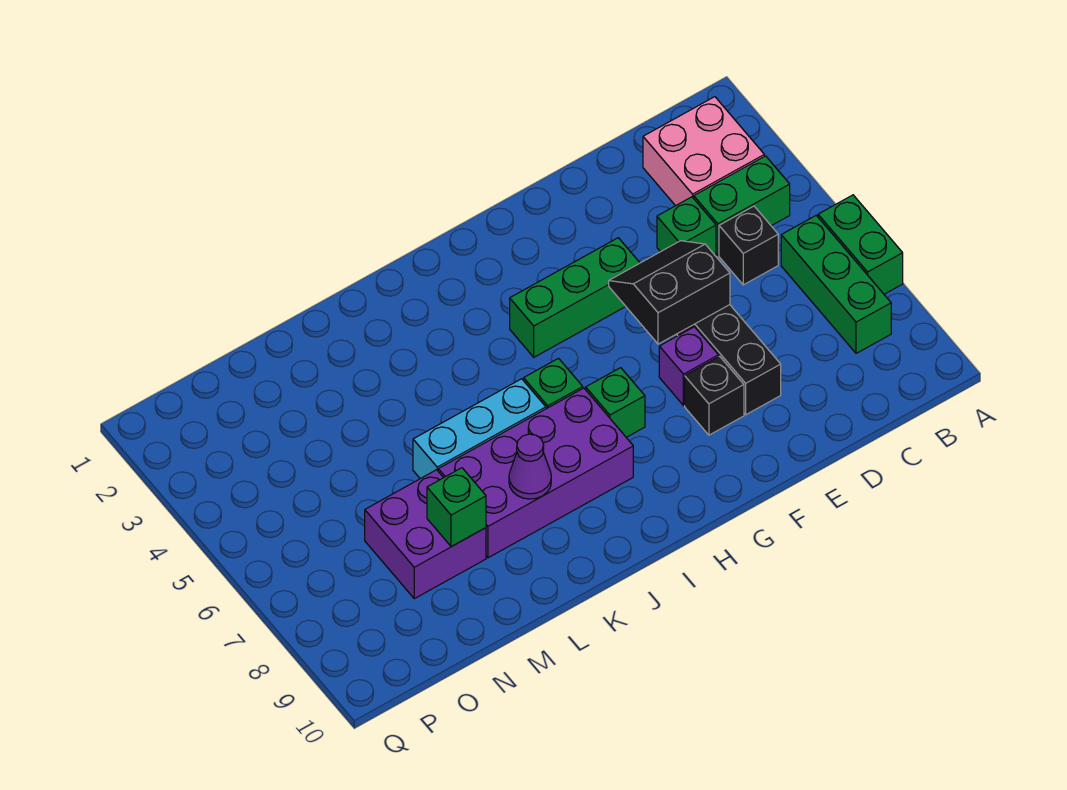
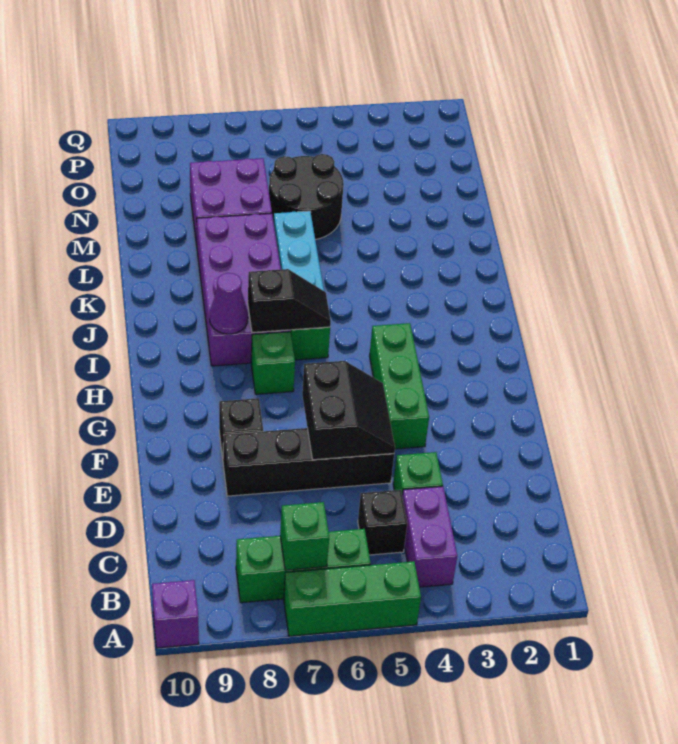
green 1x2 brick [818,195,903,294] -> green 1x3 brick [284,561,421,636]
pink 2x2 brick [643,97,764,206] -> none
green 1x2 brick [694,156,790,255] -> purple 1x2 brick [402,486,457,587]
purple 1x1 brick [659,327,719,406] -> purple 1x1 brick moved to [152,580,199,648]
none -> black 1x2 slope [248,269,331,333]
purple 1x1 cone [509,434,551,499] -> purple 1x1 cone moved to [210,273,248,334]
none -> black 2x2 round brick [269,154,344,240]
green 1x1 brick [427,468,486,547] -> green 1x1 brick moved to [280,502,329,570]

